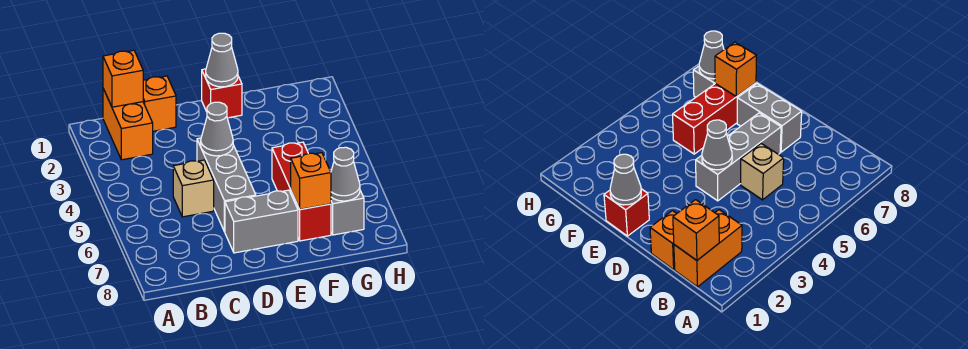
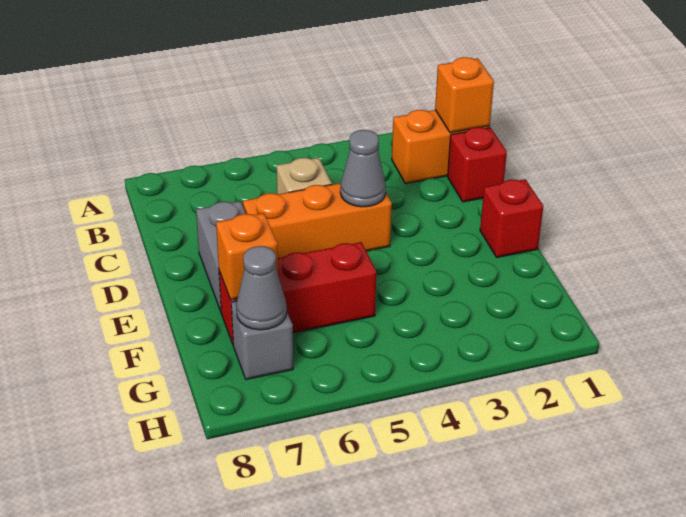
orange 1x1 brick [143,76,176,131] -> red 1x1 brick [448,127,507,202]
grey 1x3 brick [197,138,256,232] -> orange 1x3 brick [243,183,392,258]
grey 1x1 cone [206,33,238,87] -> none

